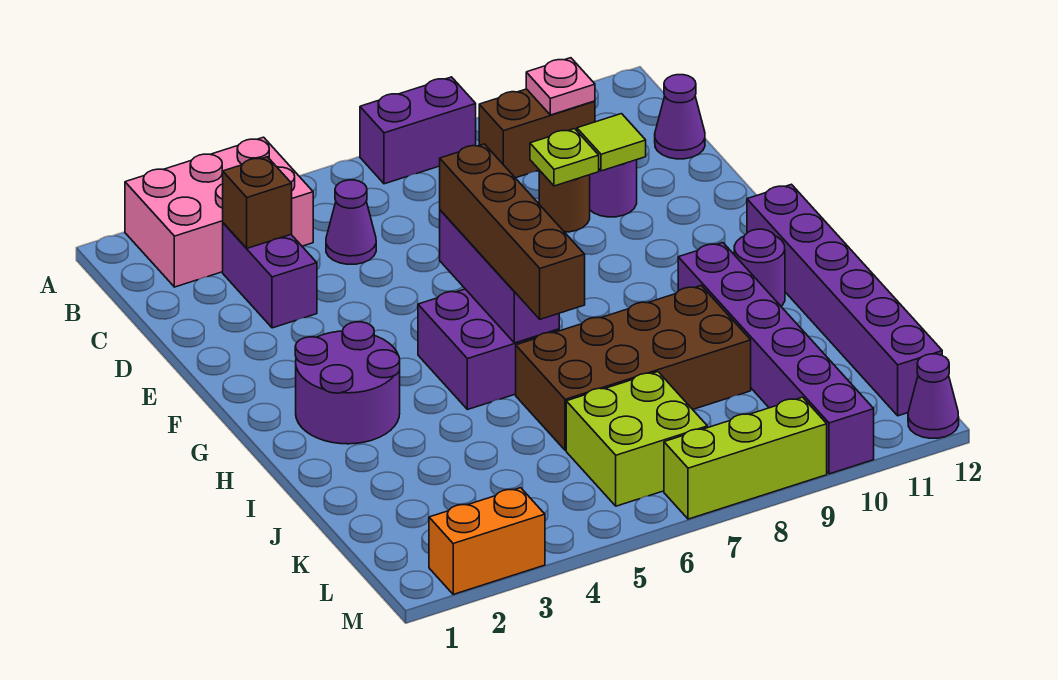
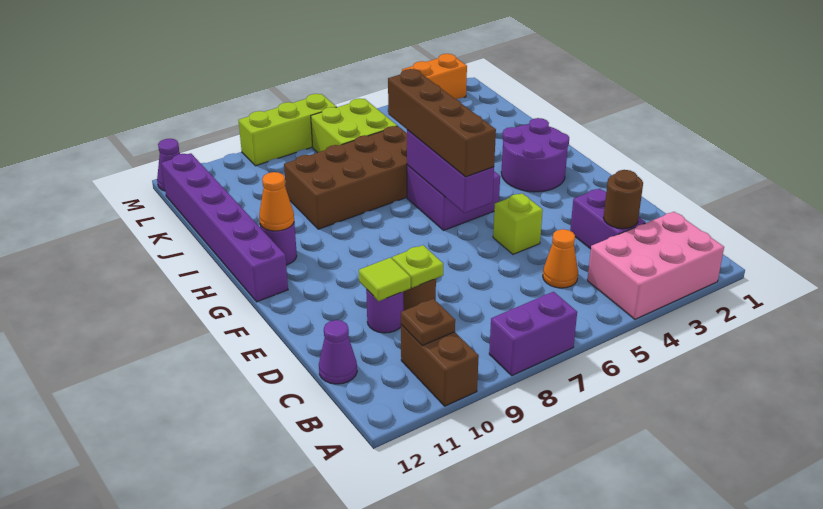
brown 1x2 brick [479,89,595,178] -> brown 1x2 brick turned to [401,325,479,406]
pink 1x1 plate [526,58,595,115] -> brown 1x1 plate [401,299,455,346]
brown 1x1 brick [223,157,292,248] -> brown 1x1 round brick [603,170,643,229]
purple 1x1 cone [326,180,376,264] -> orange 1x1 cone [543,229,578,288]
none -> lime 1x1 brick [493,193,543,254]
purple 1x6 brick [678,243,874,474] -> none
none -> orange 1x1 cone [259,172,294,231]

